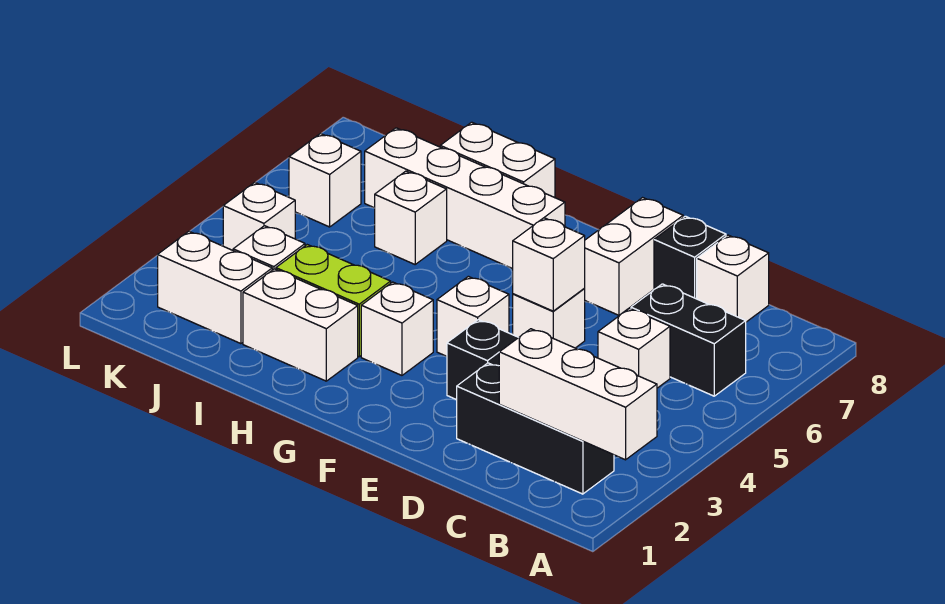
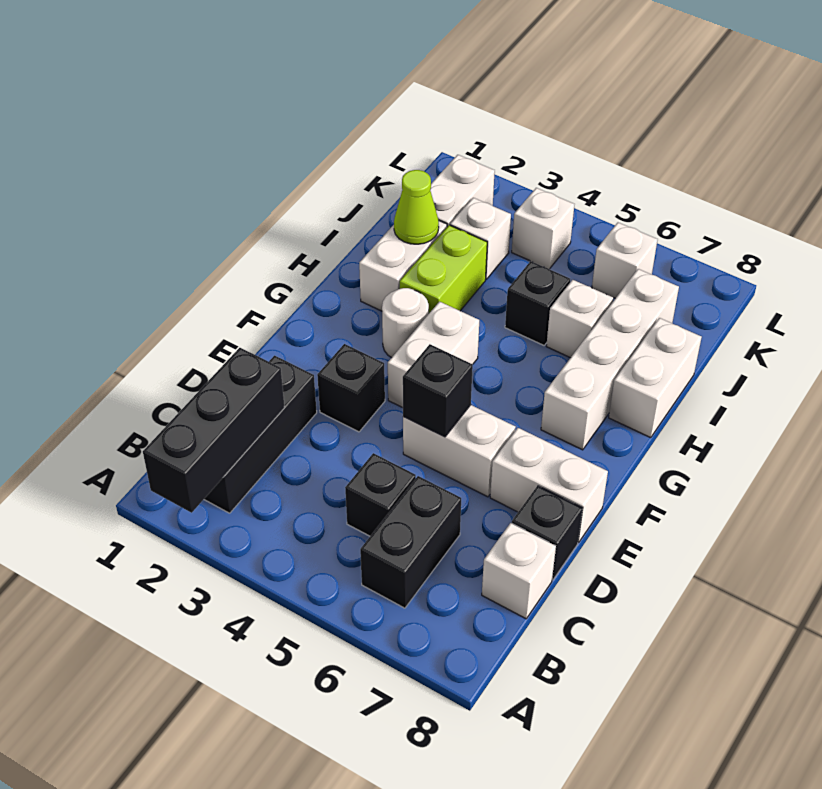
white 1x3 brick [499,329,657,460] -> black 1x3 brick [143,348,285,513]
white 1x1 brick [598,308,670,388] -> black 1x1 brick [345,453,416,536]
white 1x1 brick [513,289,585,348] -> white 1x2 brick [403,405,516,497]
white 1x1 brick [513,218,585,311] -> black 1x1 brick [403,344,473,437]
white 1x1 brick [437,276,509,357] -> white 1x2 brick [388,302,479,408]
white 1x1 brick [361,282,433,375] -> white 1x1 round brick [382,288,429,358]
none -> lime 1x1 cone [394,170,439,244]
none -> black 1x1 brick [505,261,570,345]

